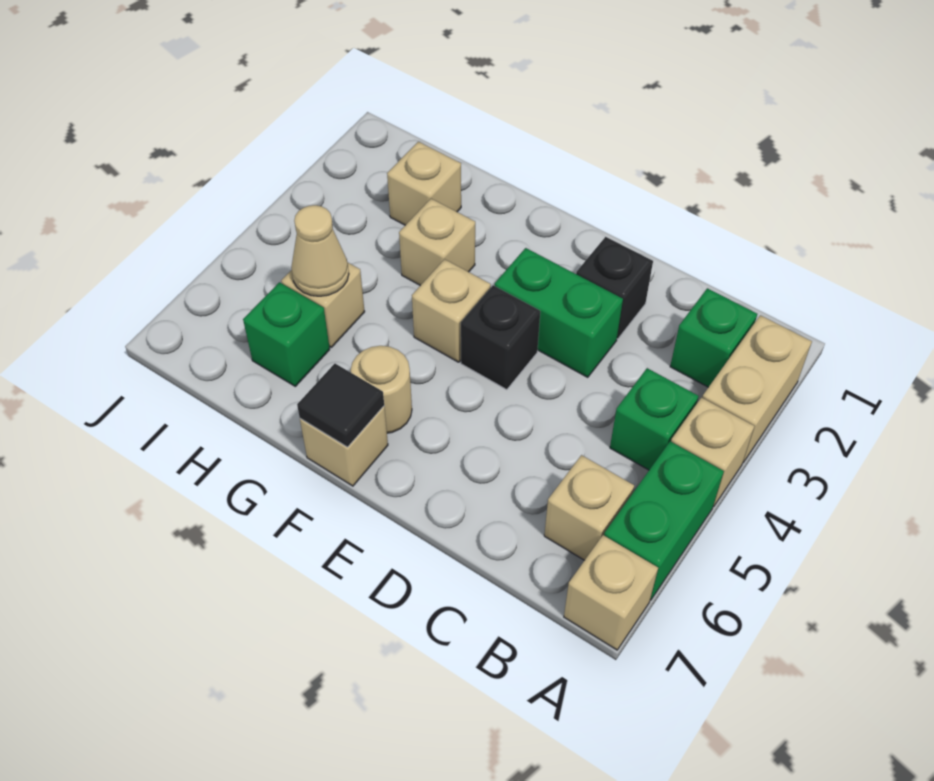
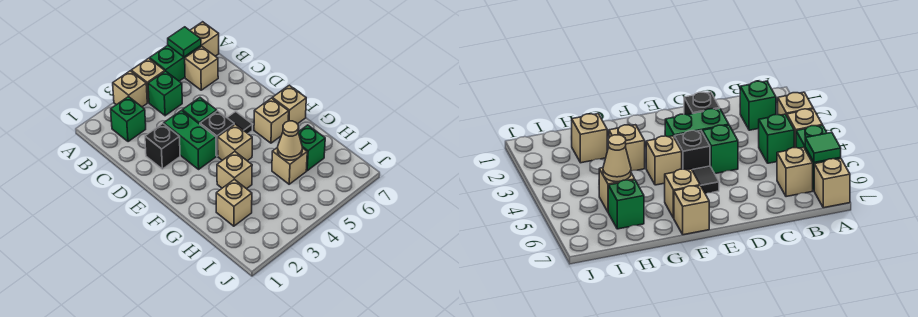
tan 1x2 brick [702,315,812,462] -> tan 1x1 brick [113,71,147,107]
none -> green 1x1 tile [168,27,201,57]
none -> green 1x1 brick [182,98,217,124]
tan 1x1 round brick [351,346,412,433] -> tan 1x1 brick [254,98,289,143]
black 1x1 tile [297,364,384,447] -> black 1x1 tile moved to [227,111,252,133]

